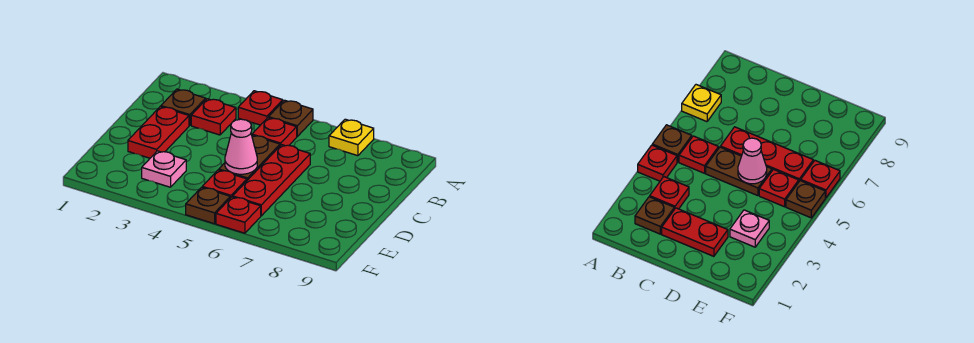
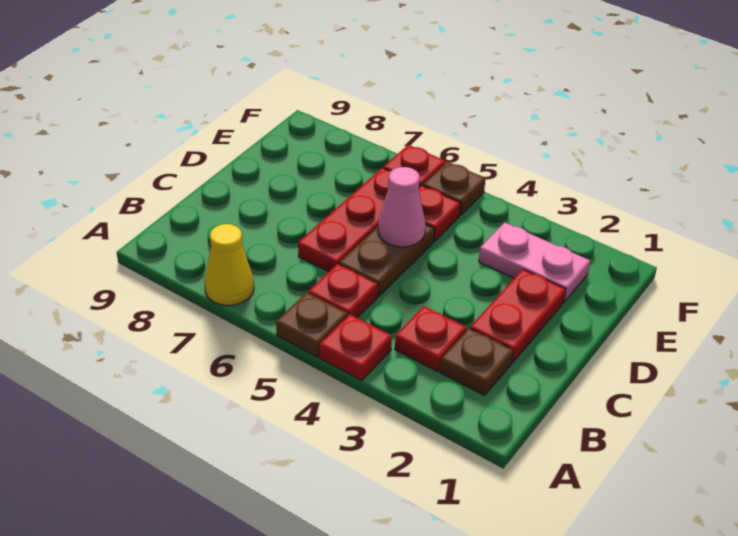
yellow 1x1 plate [329,119,374,156] -> yellow 1x1 cone [204,224,254,306]
pink 1x1 plate [142,151,186,187] -> pink 1x2 plate [479,222,590,302]

